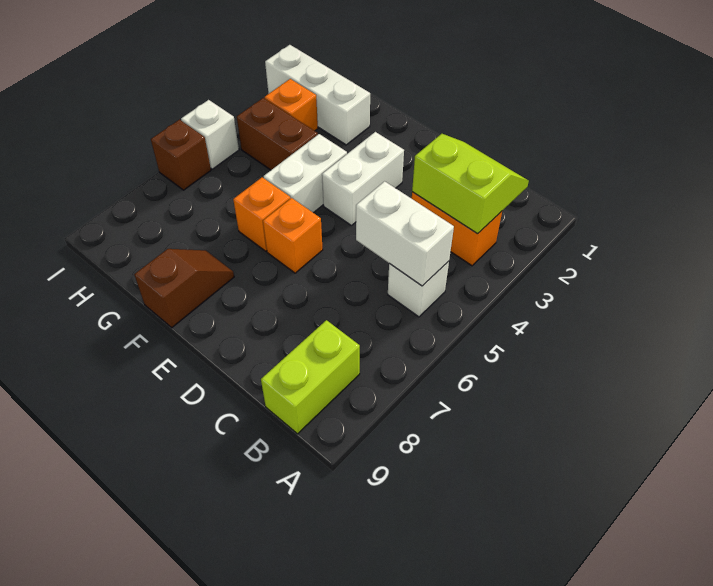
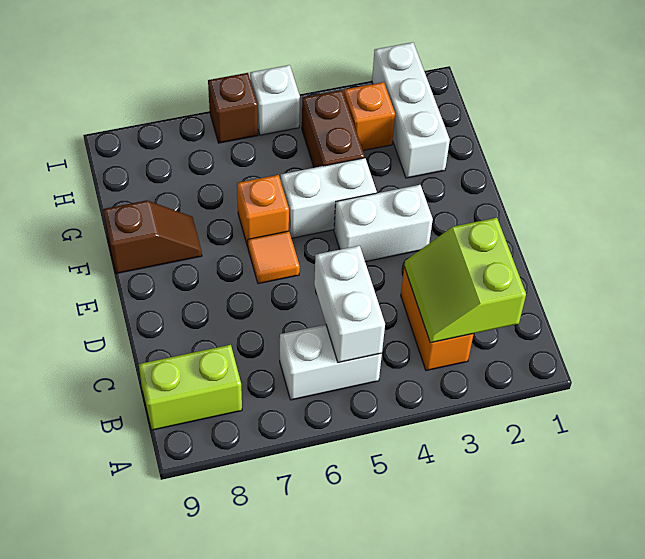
lime 2x2 slope [412,134,529,234] -> lime 2x2 slope turned to [404,218,526,343]
white 1x1 brick [388,261,449,317] -> white 1x2 brick [280,325,382,400]
orange 1x1 brick [263,198,323,273] -> orange 1x1 tile [248,231,300,284]

